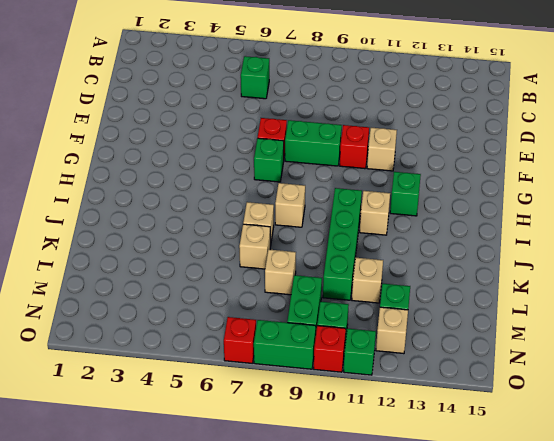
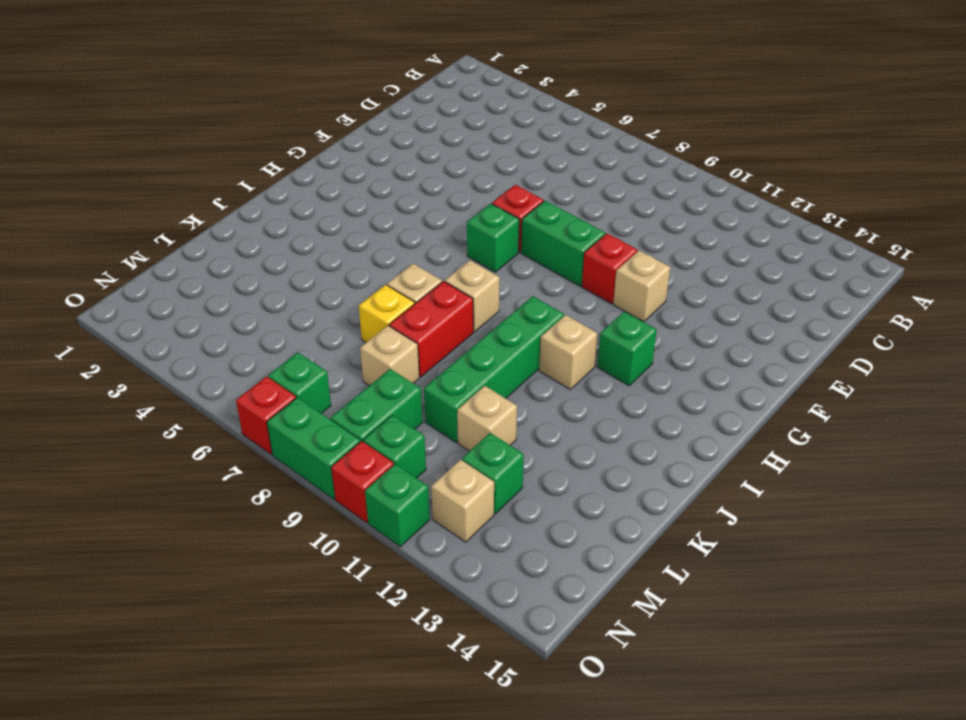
green 1x1 brick [241,56,269,99] -> green 1x1 brick moved to [268,352,331,414]
none -> red 1x2 brick [389,281,473,377]
tan 1x1 brick [239,224,270,269] -> yellow 1x1 brick [359,285,415,342]

